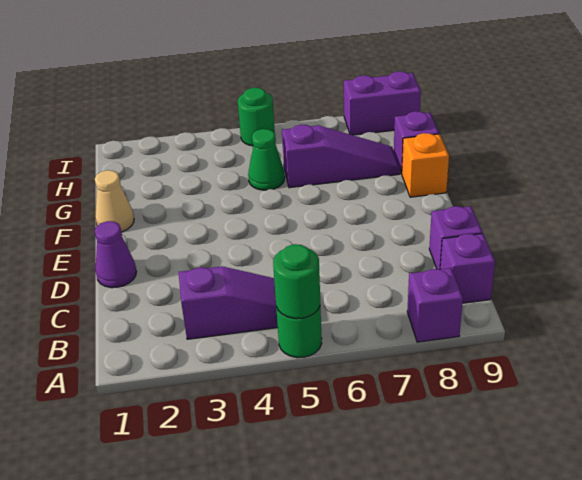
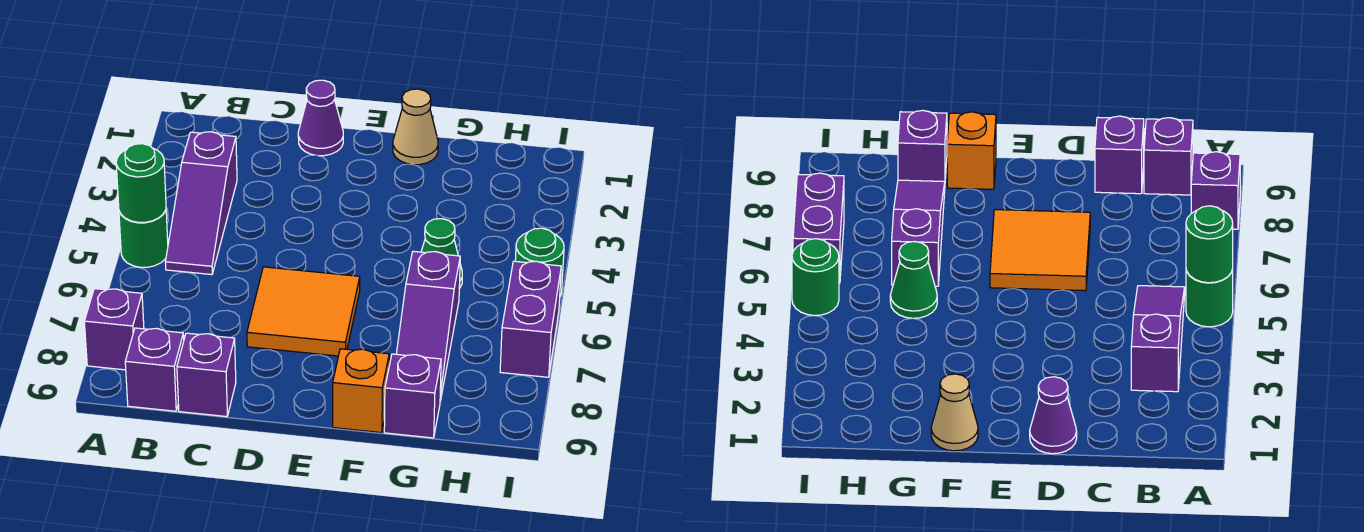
none -> orange 2x2 tile [247,267,360,356]
purple 1x2 brick [344,71,421,135] -> purple 1x2 brick moved to [500,261,561,377]

